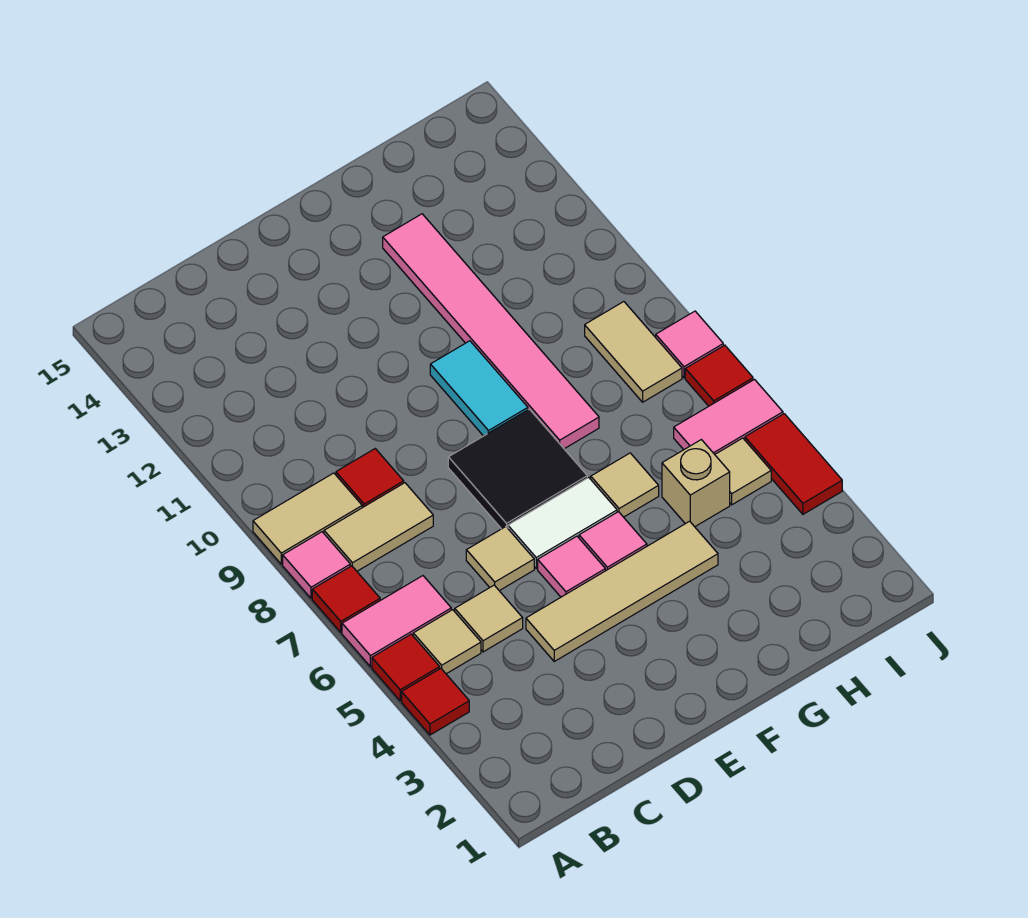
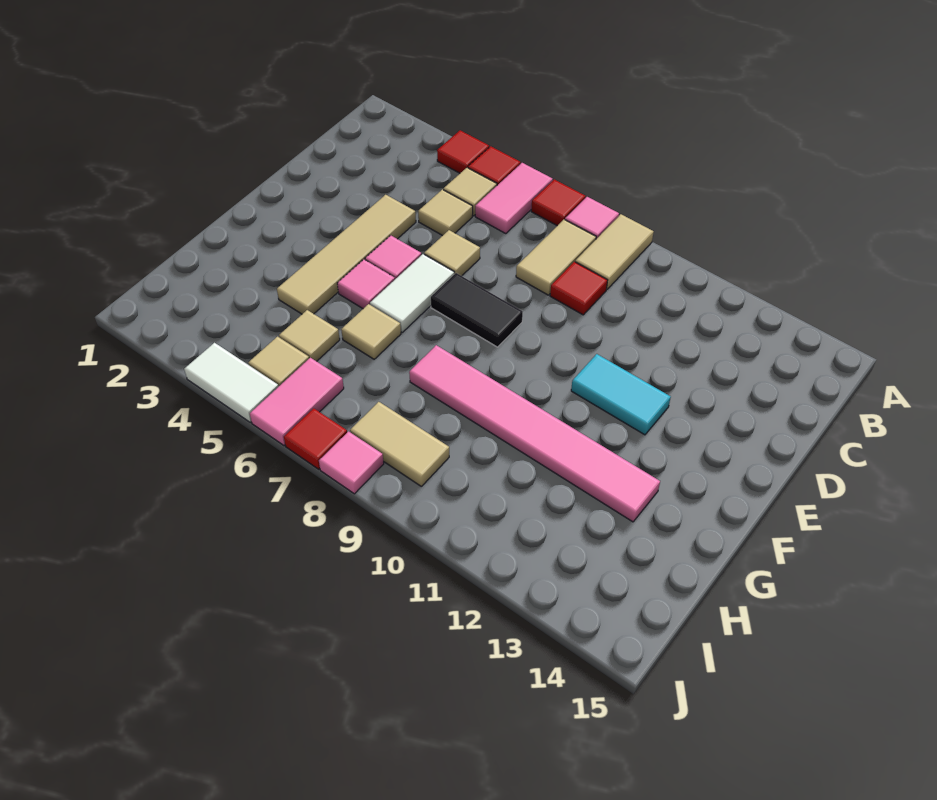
black 2x2 tile [448,409,587,529] -> black 1x2 tile [431,273,523,347]
cyan 1x2 tile [430,341,528,436] -> cyan 1x2 tile moved to [571,354,671,435]
tan 1x1 brick [662,440,730,527] -> tan 1x1 tile [279,310,340,361]
red 1x2 tile [745,414,842,514] -> white 1x2 tile [184,343,278,422]

